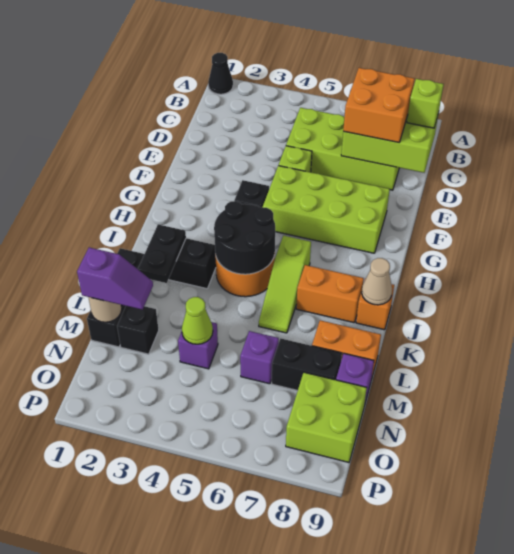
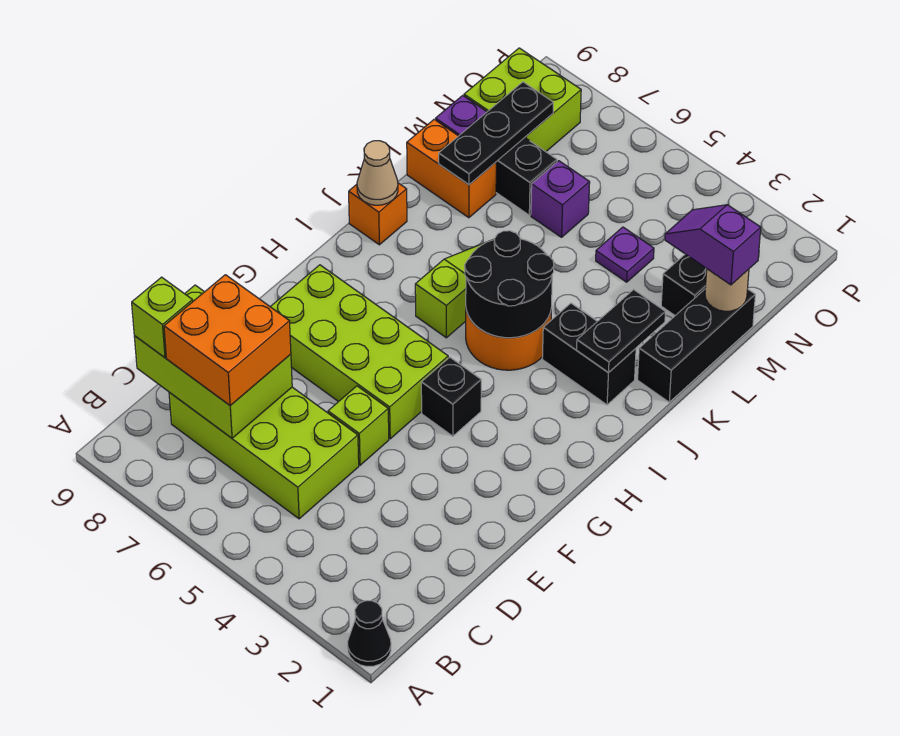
orange 1x2 brick [296,265,364,323] -> none
none -> black 1x3 plate [439,82,553,185]
purple 1x1 brick [178,322,218,369] -> purple 1x1 plate [596,227,654,282]
lime 1x1 cone [182,297,213,344] -> none

